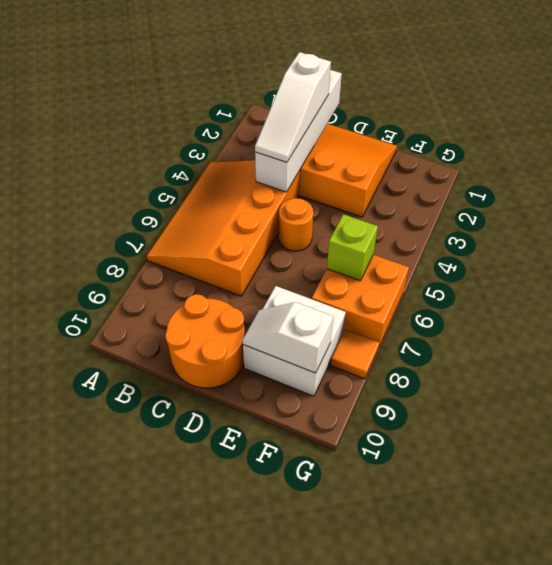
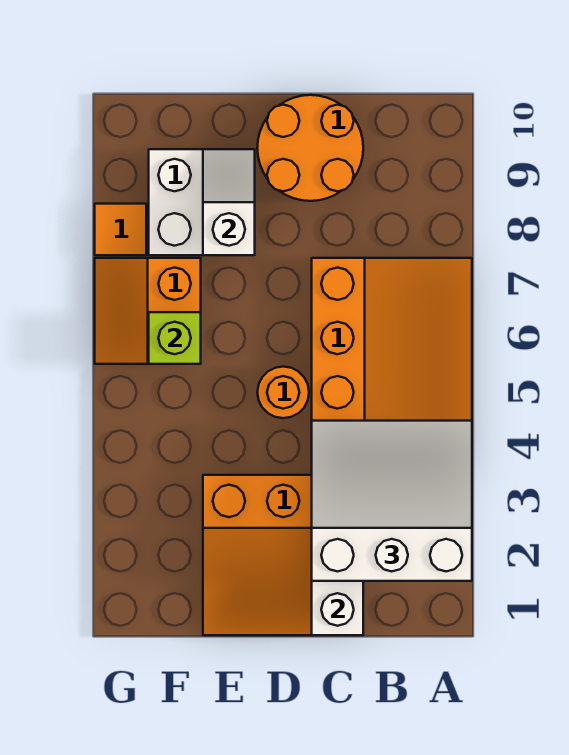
white 1x3 slope [255,52,331,162] -> white 3x3 slope [312,421,472,581]
white 1x2 slope [243,302,333,373] -> white 1x2 slope turned to [203,149,255,255]
orange 2x2 brick [312,255,409,348] -> orange 2x2 slope [95,258,201,364]

